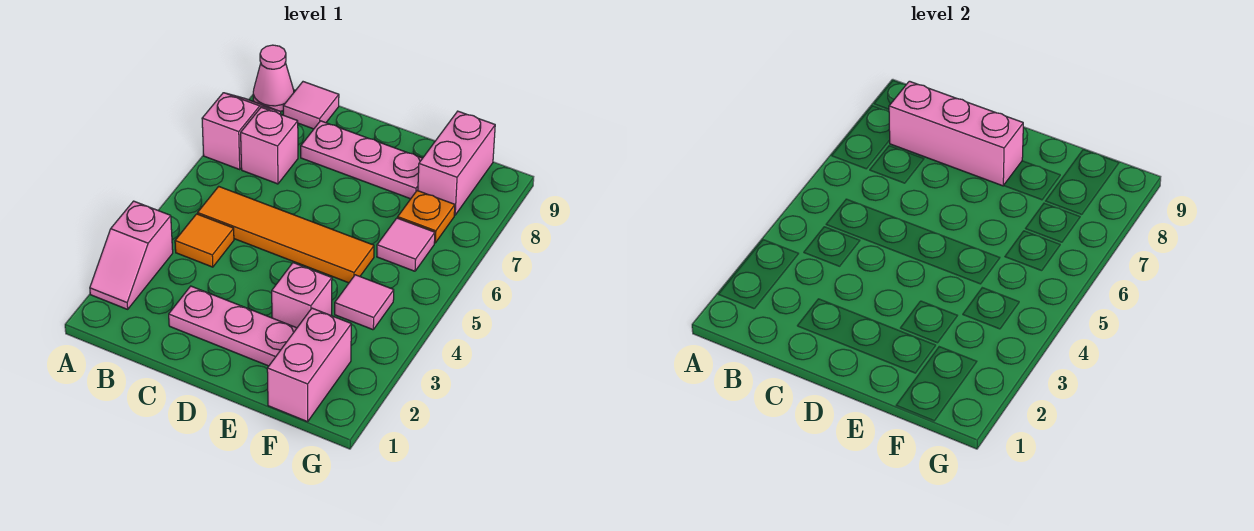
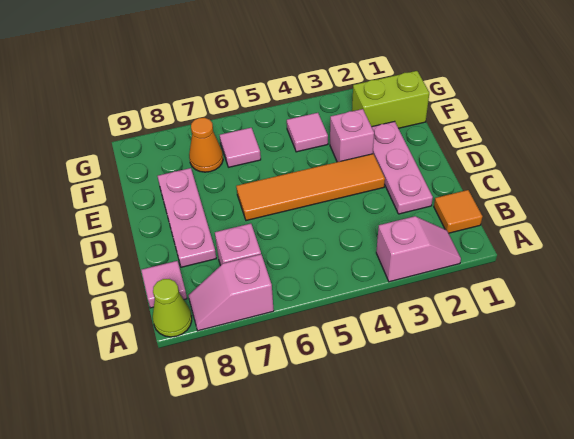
pink 1x1 cone [253,45,294,111] -> lime 1x1 cone [153,279,192,337]
orange 1x1 tile [175,214,234,267] -> orange 1x1 tile moved to [434,190,482,233]
orange 1x4 tile [198,186,374,283] -> orange 1x4 tile turned to [236,154,385,221]
pink 1x3 brick [889,81,1023,186] -> none
pink 1x2 brick [267,308,351,422] -> lime 1x2 brick [352,71,429,128]
orange 1x1 plate [398,191,455,243] -> orange 1x1 cone [189,118,223,172]
pink 1x2 brick [418,111,495,215] -> none

